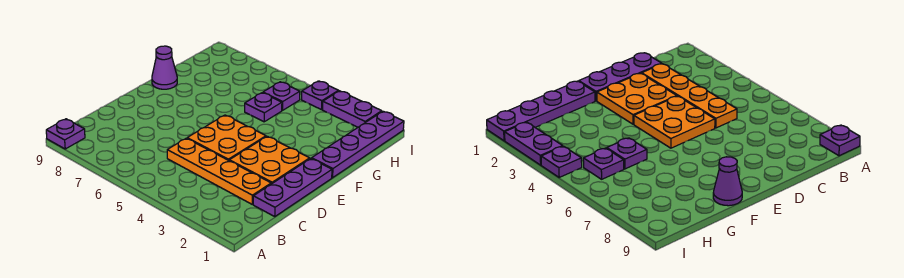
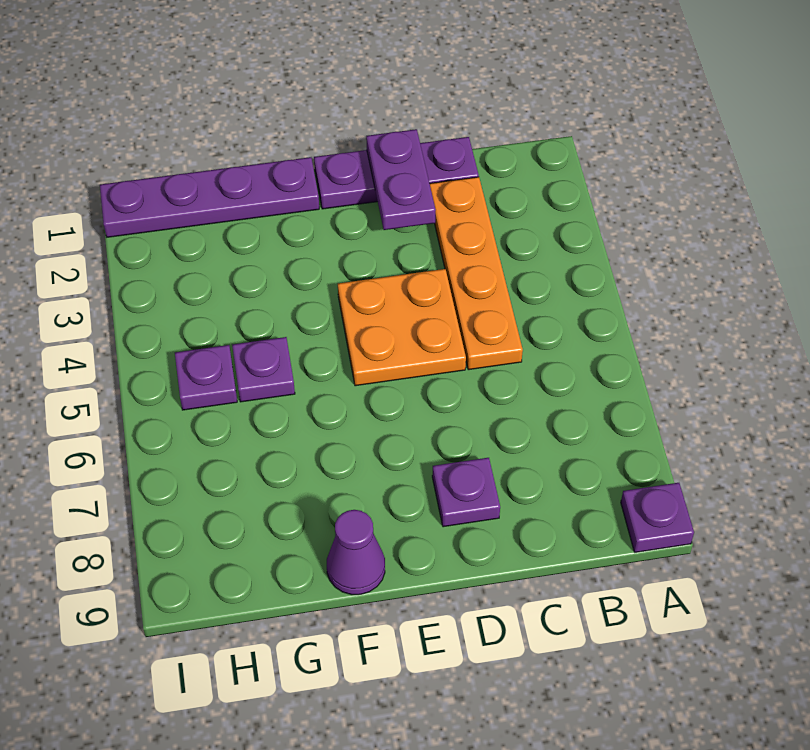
orange 2x2 plate [229,136,310,184] -> none
purple 1x2 plate [323,91,382,127] -> purple 1x2 plate moved to [366,129,435,230]
purple 1x1 plate [301,81,338,110] -> purple 1x1 plate moved to [432,458,500,527]

